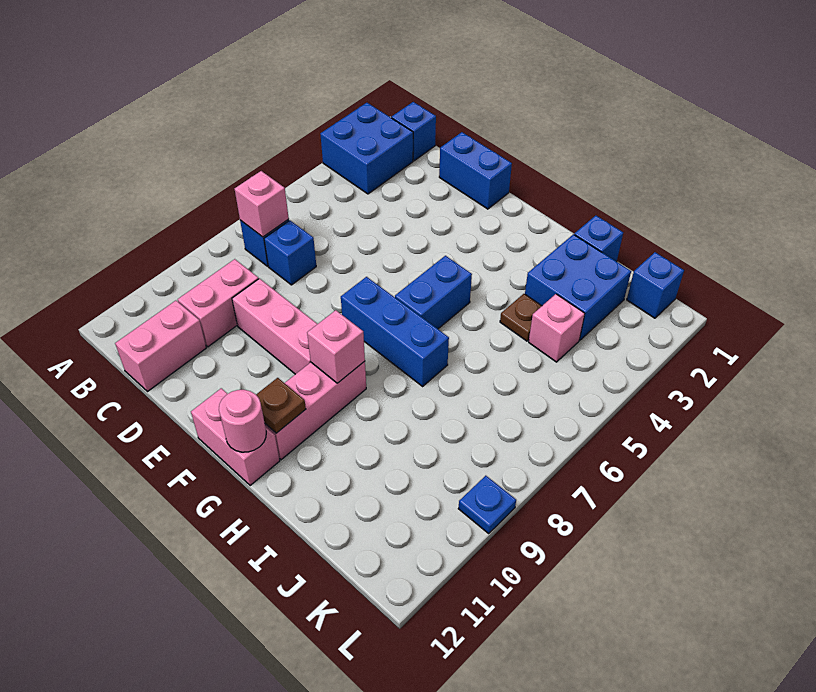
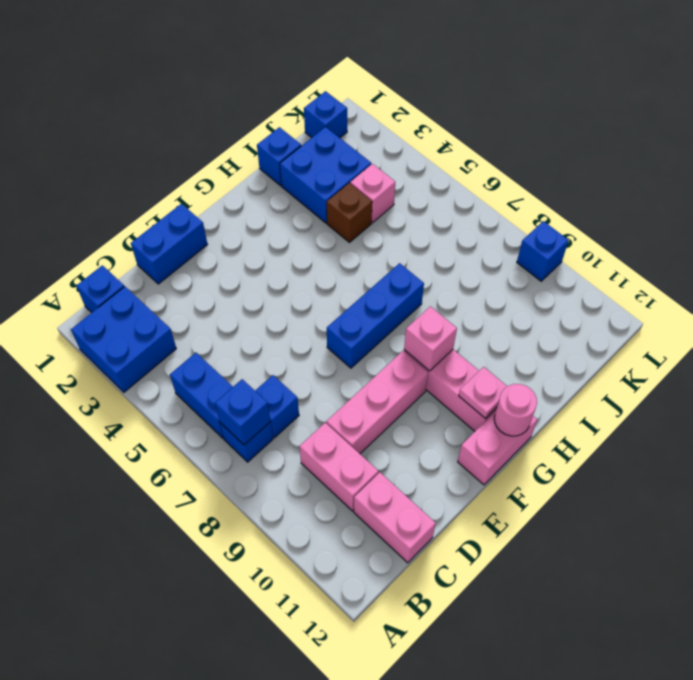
pink 1x1 brick [235,171,289,237] -> blue 1x1 brick [215,379,270,445]
blue 1x2 brick [395,256,472,329] -> blue 1x2 brick moved to [170,353,233,438]
brown 1x1 plate [256,378,306,433] -> pink 1x1 plate [459,367,507,418]
brown 1x1 plate [500,294,541,341] -> brown 1x1 brick [327,183,372,242]
blue 1x1 plate [458,476,516,533] -> blue 1x1 brick [517,221,569,281]

